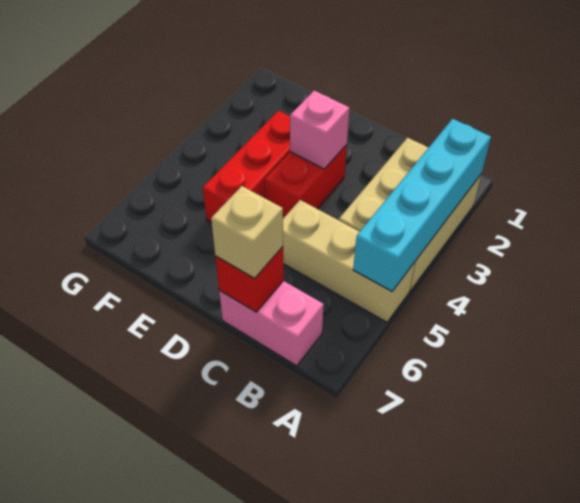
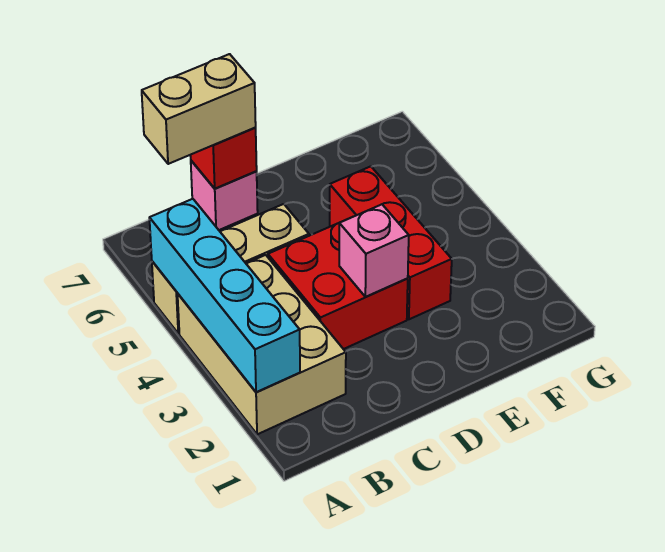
pink 1x2 brick [219,281,324,366] -> pink 1x1 brick [191,161,258,230]
tan 1x1 brick [211,186,283,278] -> tan 1x2 brick [142,54,256,164]
red 1x2 brick [265,145,347,218] -> red 2x2 brick [268,223,408,349]

